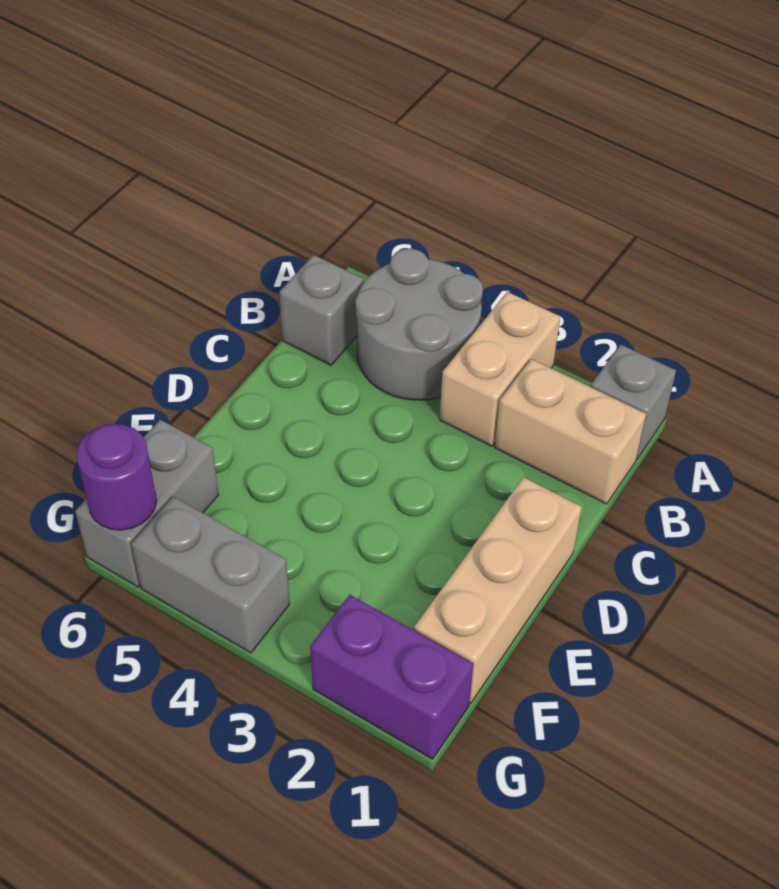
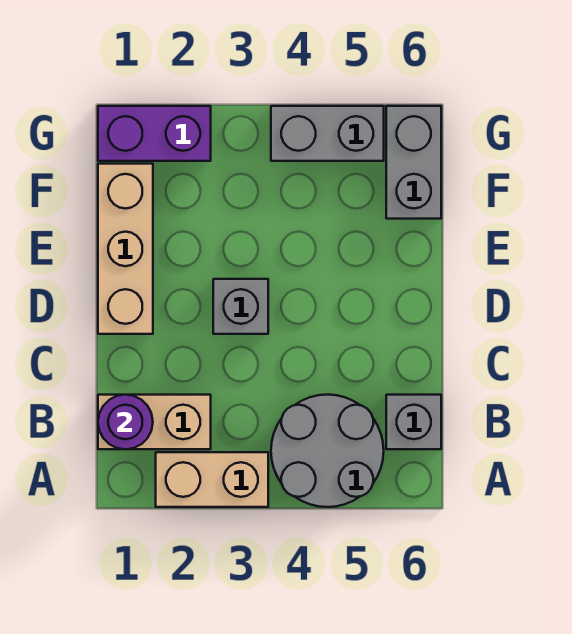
grey 1x1 brick [591,344,676,459] -> grey 1x1 brick moved to [213,279,268,334]
tan 1x2 brick [440,292,560,446] -> tan 1x2 brick turned to [156,452,268,507]
purple 1x1 round brick [76,424,157,530] -> purple 1x1 round brick moved to [98,395,153,449]

